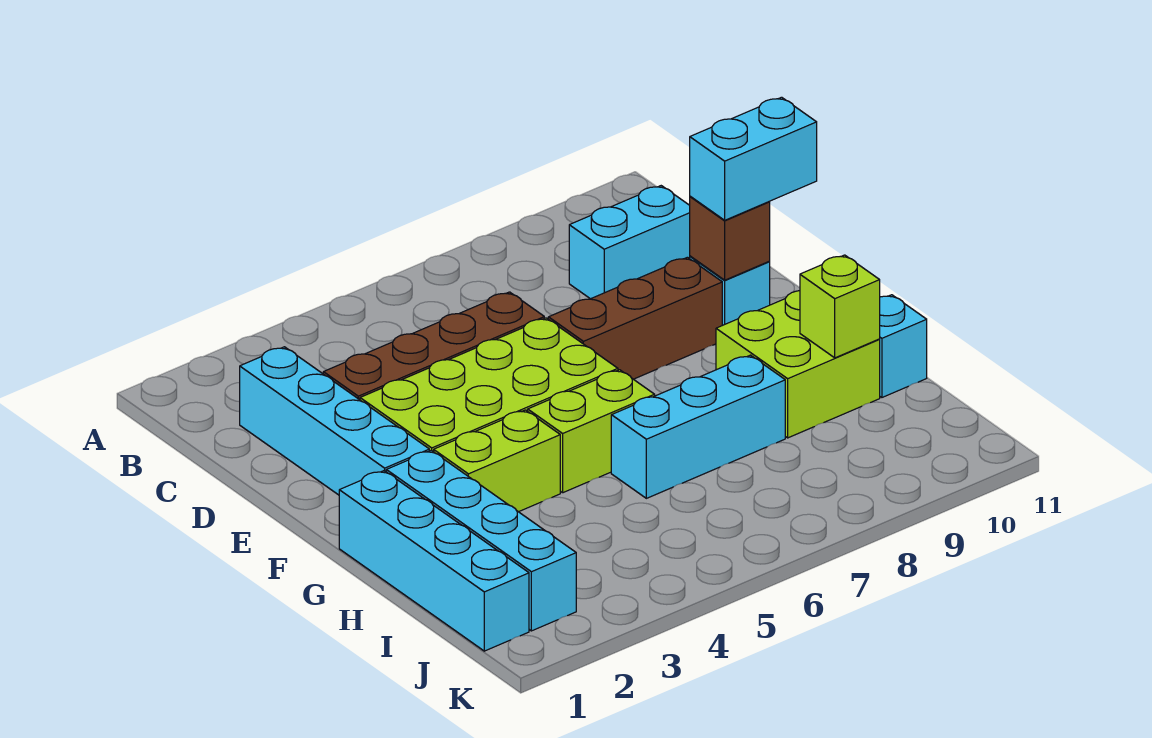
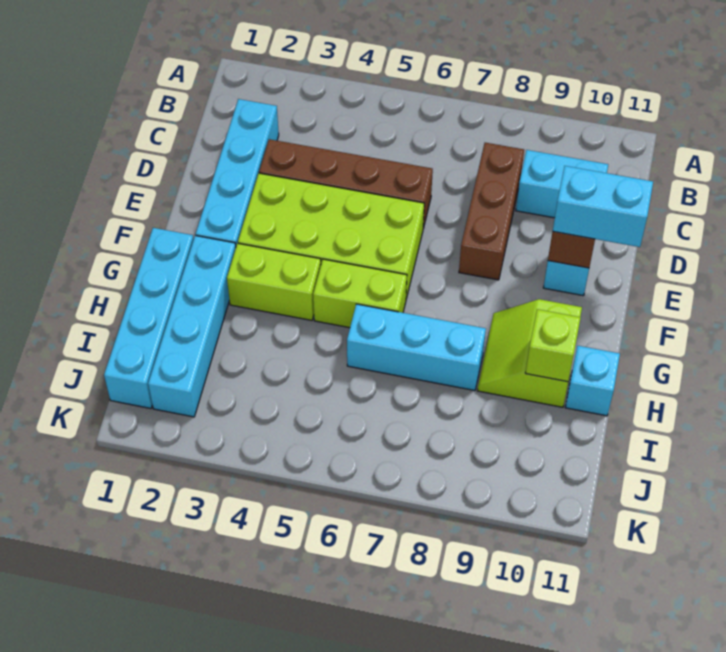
brown 1x3 brick [548,257,722,379] -> brown 1x3 brick turned to [459,143,524,280]
lime 2x2 brick [716,291,880,438] -> lime 2x2 slope [477,299,582,407]

